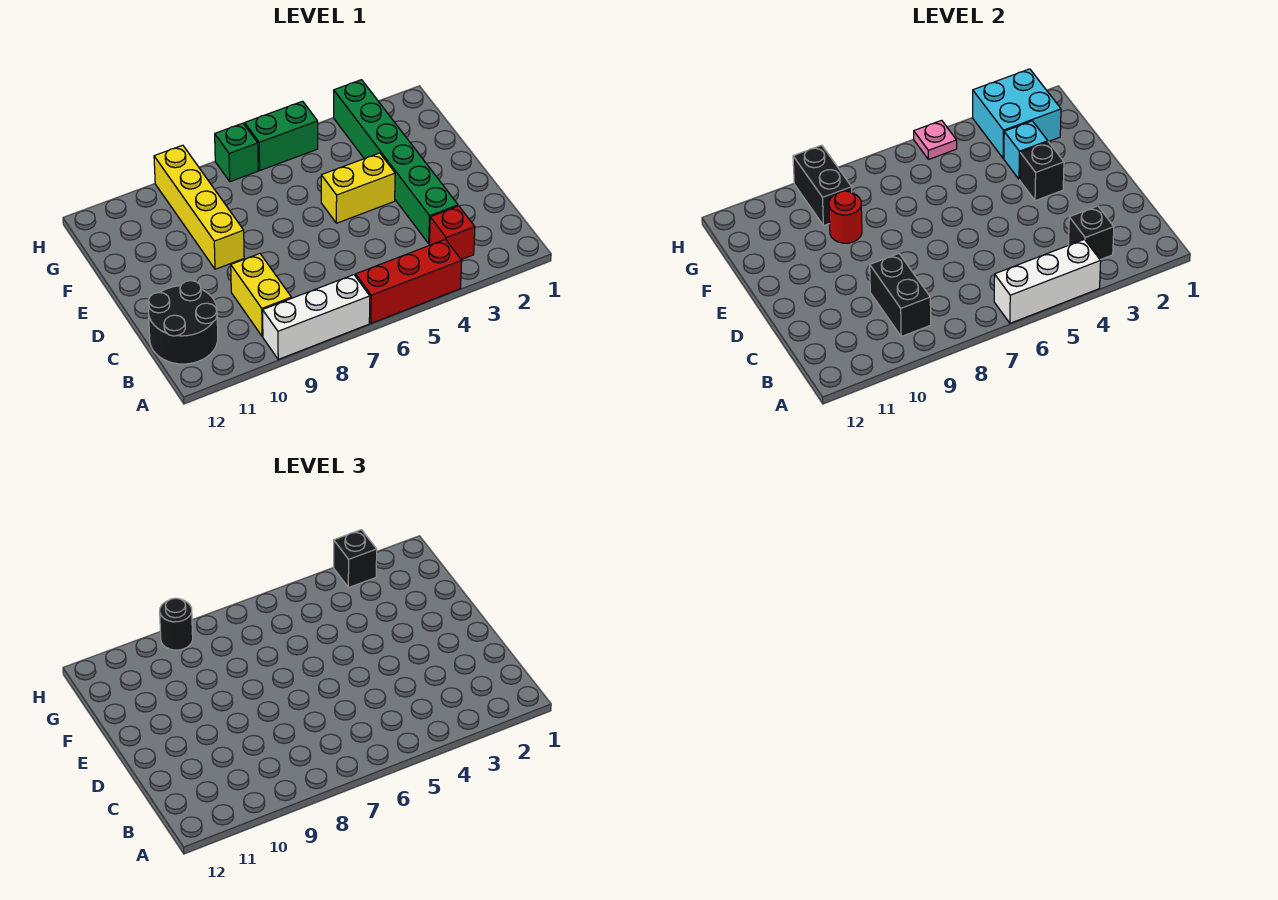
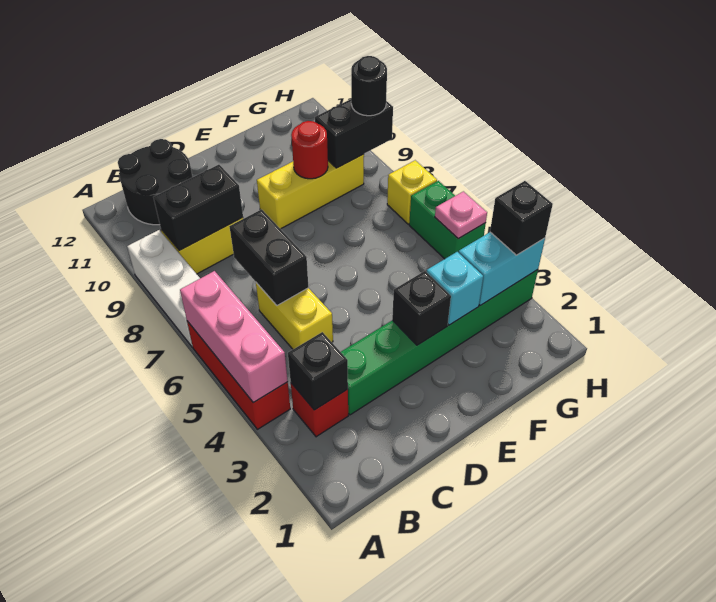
white 1x3 brick [994,239,1101,323] -> pink 1x3 brick [180,271,288,403]
none -> black 1x2 brick [229,209,309,305]
yellow 1x2 brick [321,153,395,223] -> yellow 1x2 brick moved to [256,283,333,349]
yellow 1x4 brick [154,145,244,269] -> yellow 1x3 brick [257,154,364,229]
cyan 2x2 brick [973,69,1061,158] -> cyan 1x2 brick [459,232,545,305]
green 1x1 brick [215,123,258,182] -> yellow 1x1 brick [387,160,437,224]

